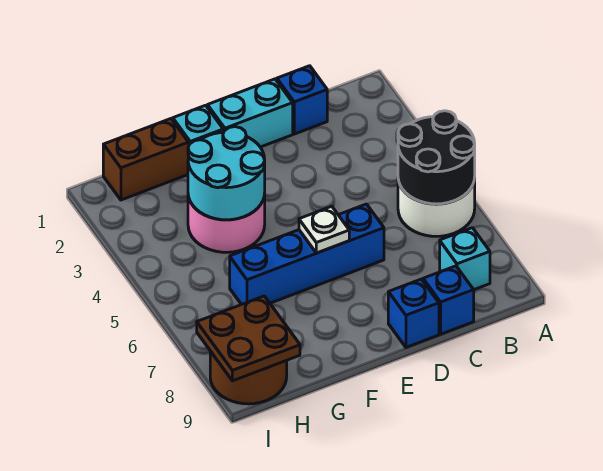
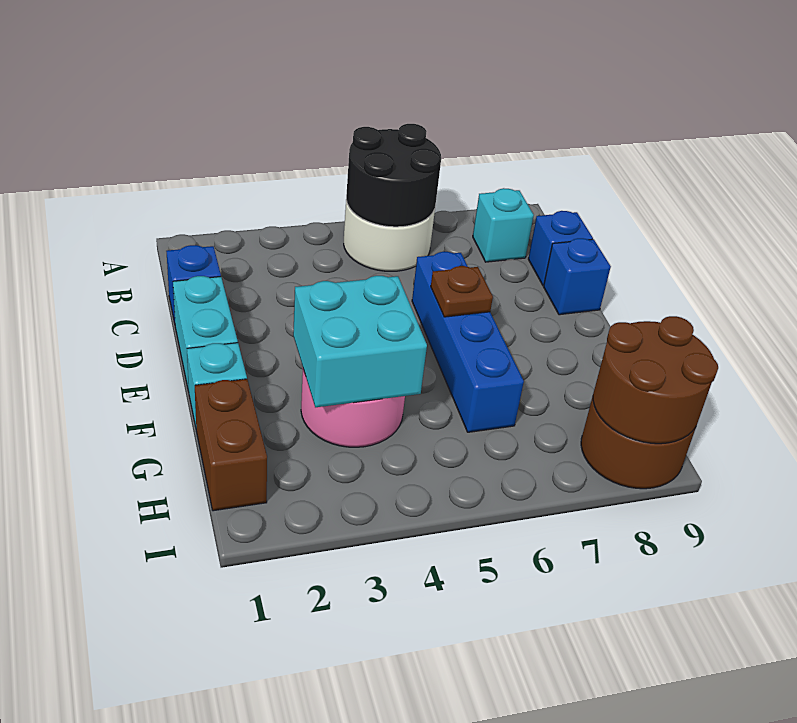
white 1x1 plate [299,206,349,253] -> brown 1x1 plate [431,266,493,317]
cyan 2x2 round brick [188,127,265,220] -> cyan 2x2 brick [293,276,427,407]
brown 2x2 plate [197,296,300,381] -> brown 2x2 round brick [593,316,718,444]

